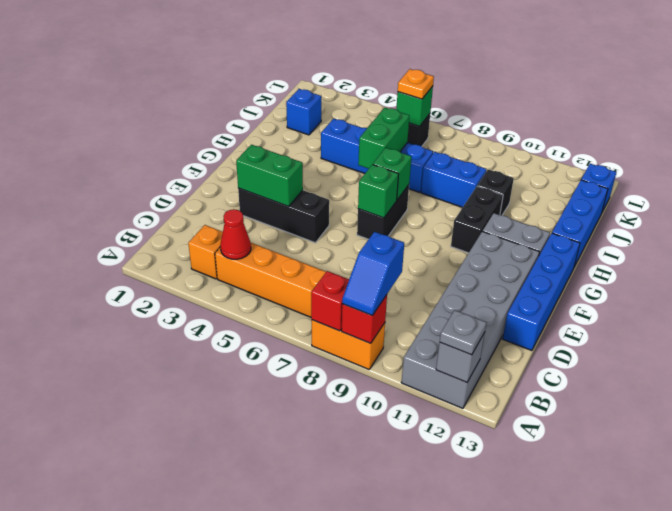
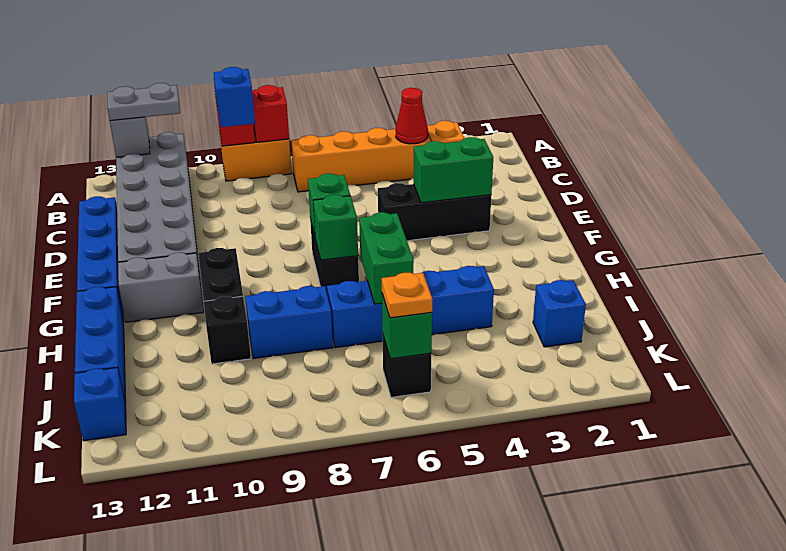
grey 1x1 plate [440,310,486,355] -> grey 1x2 plate [107,83,180,121]

